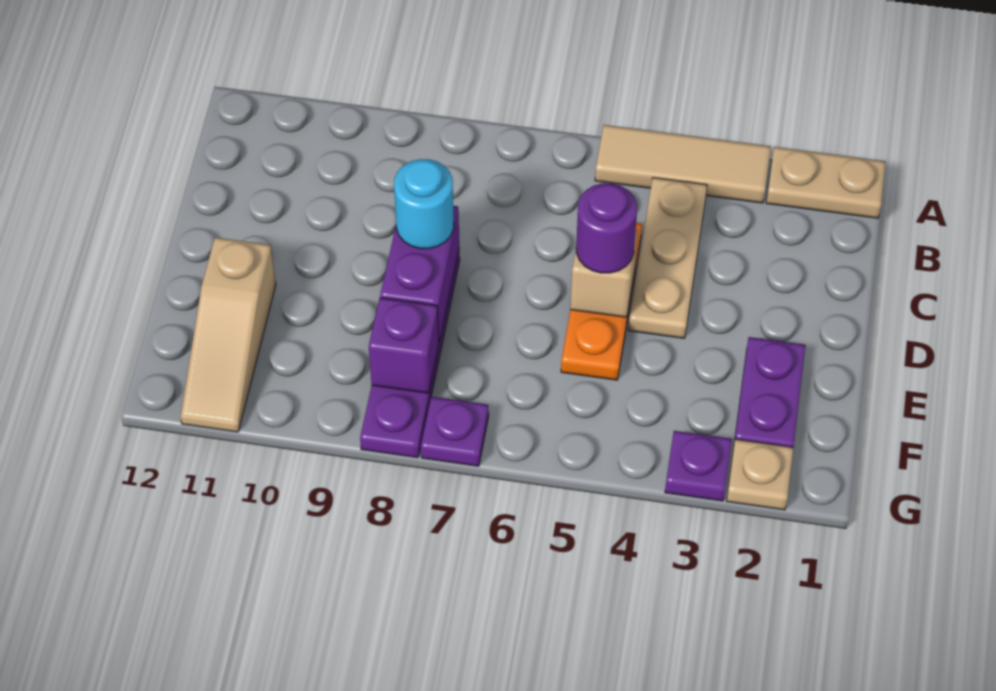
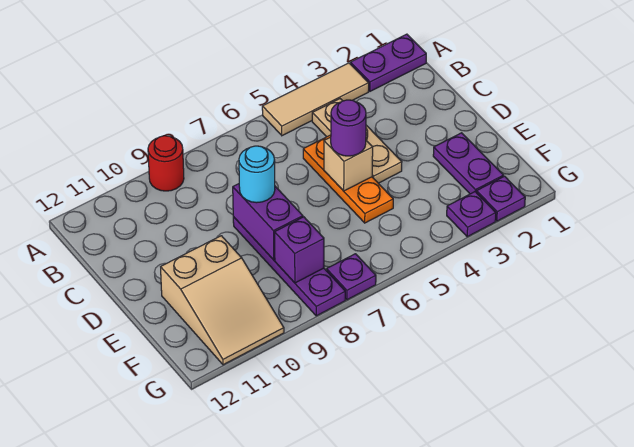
tan 1x2 plate [766,147,886,218] -> purple 1x2 plate [350,34,426,91]
none -> red 1x1 round brick [148,136,184,191]
tan 1x3 slope [181,237,276,432] -> tan 2x3 slope [161,236,284,365]
tan 1x1 plate [727,439,793,510] -> purple 1x1 plate [476,176,525,221]

